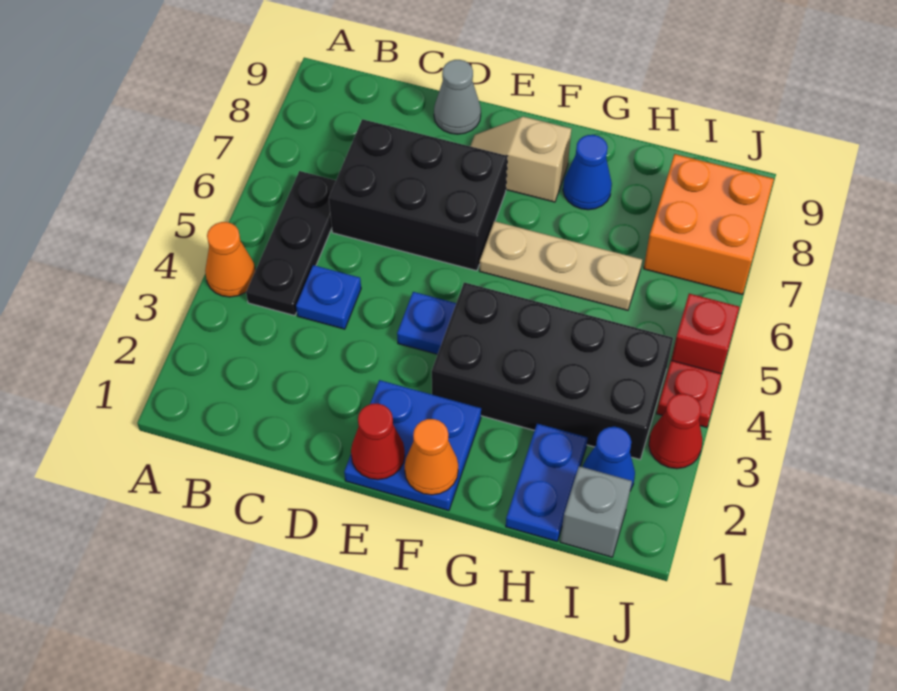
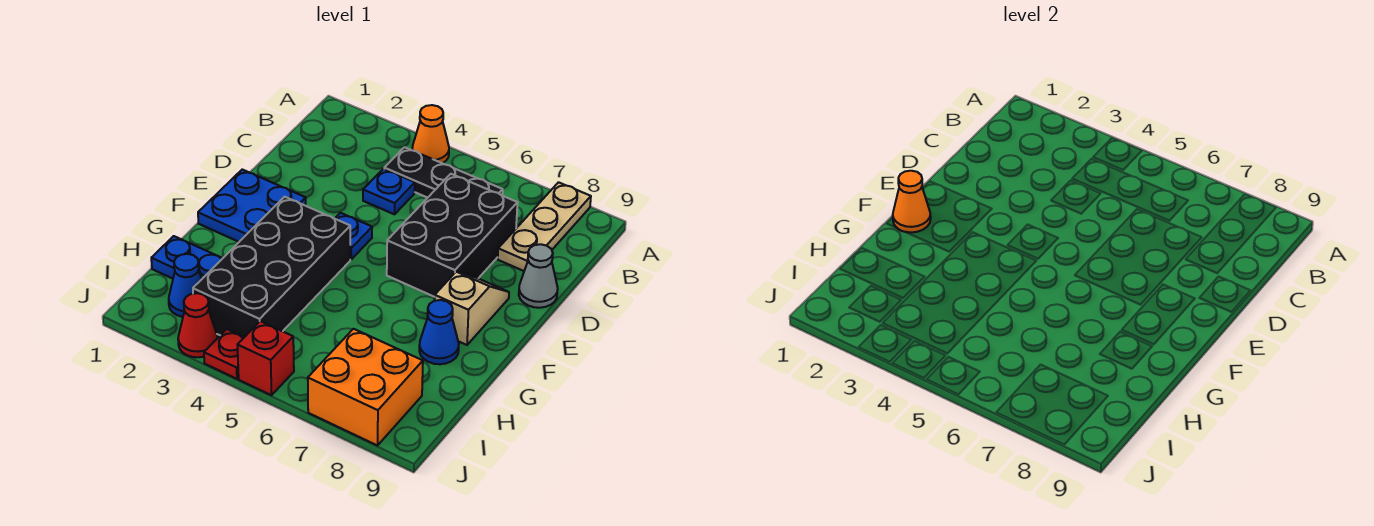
red 1x1 cone [351,404,405,480] -> none
tan 1x3 plate [480,221,642,310] -> tan 1x3 plate moved to [498,182,591,271]
grey 1x1 brick [560,466,632,557] -> none

